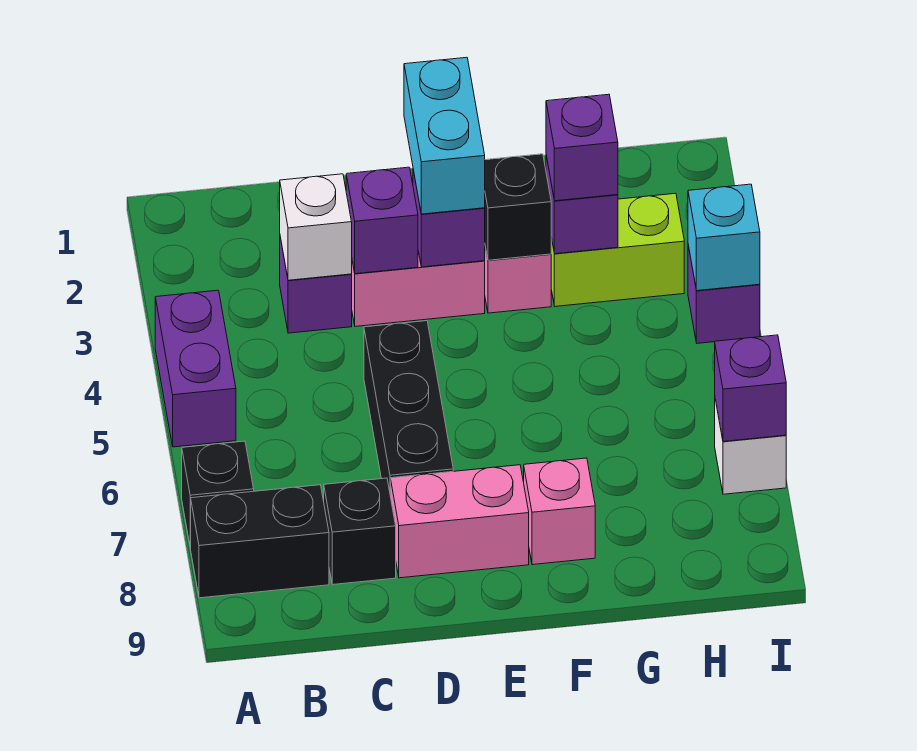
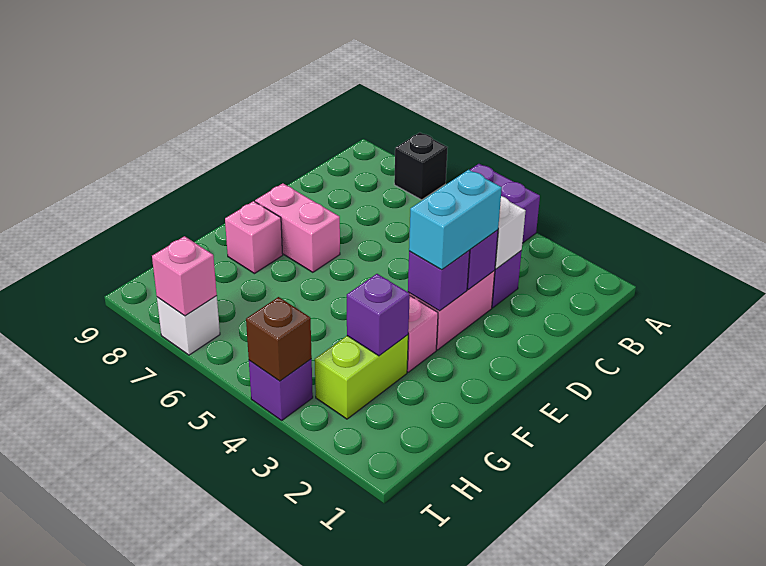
black 1x2 brick [190,485,329,598] -> none
black 1x1 brick [324,478,396,585] -> none
black 1x3 brick [364,321,453,491] -> none
pink 1x2 brick [390,465,529,578] -> pink 1x2 brick turned to [255,183,340,272]
cyan 1x2 brick [404,57,485,214] -> cyan 1x2 brick turned to [409,170,502,270]
black 1x1 brick [485,154,551,260] -> none
purple 1x1 brick [546,94,618,201] -> none
cyan 1x1 brick [688,184,760,291] -> brown 1x1 brick [246,297,312,381]
purple 1x1 brick [715,335,786,441] -> pink 1x1 brick [152,236,217,316]

